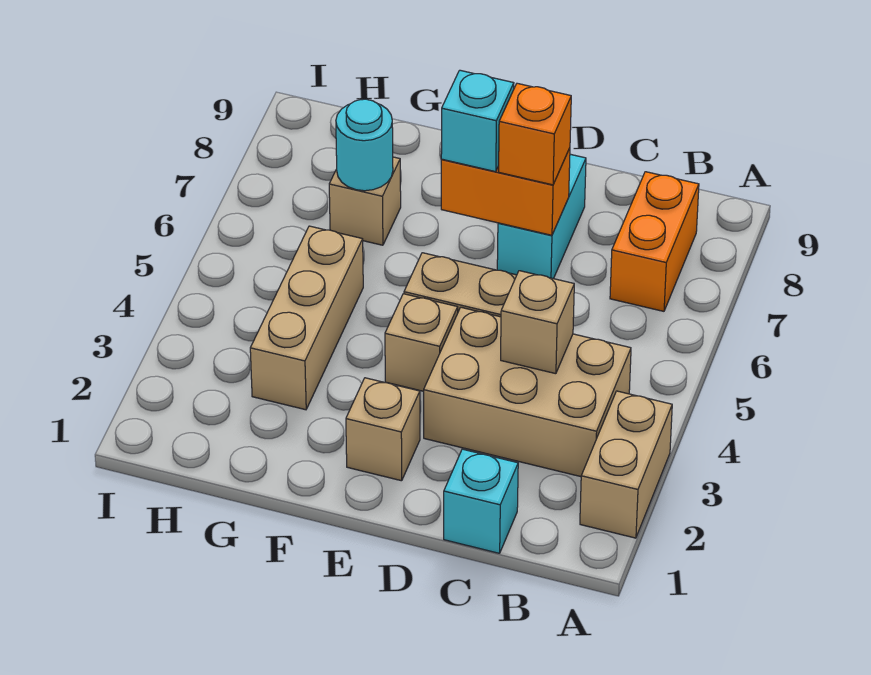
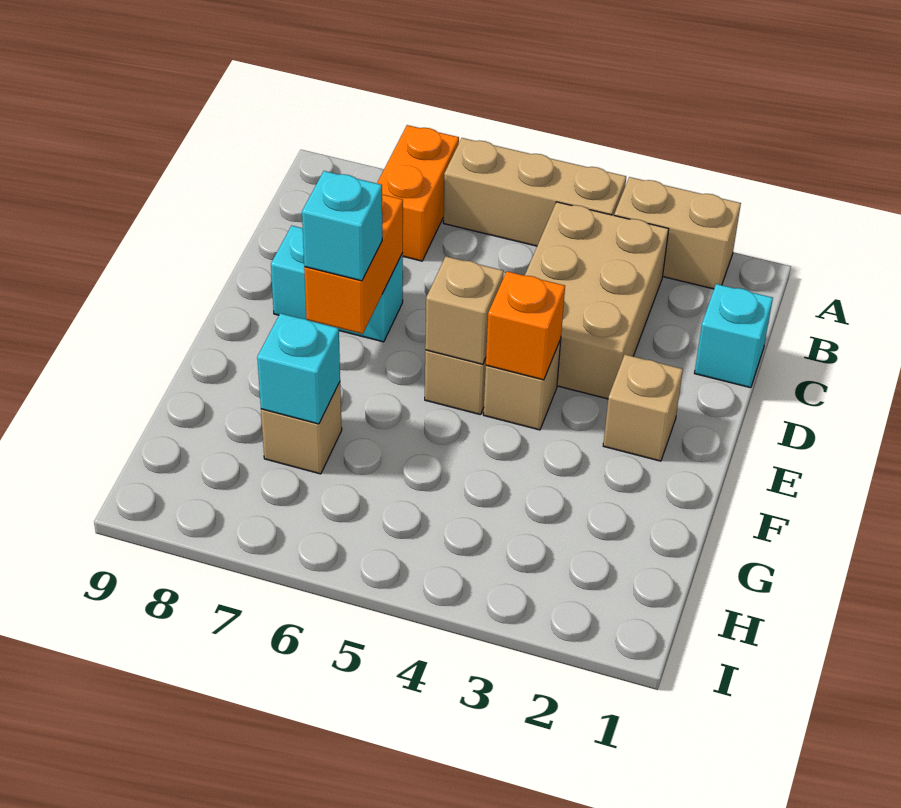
orange 1x2 brick [610,172,699,311] -> orange 1x2 brick turned to [377,125,459,261]
tan 1x1 brick [501,271,574,374] -> tan 1x1 brick moved to [425,256,504,364]
orange 1x1 brick [499,83,571,185] -> orange 1x1 brick moved to [486,271,565,380]
tan 1x3 brick [250,226,363,410] -> tan 1x3 brick moved to [443,138,626,246]
cyan 1x1 round brick [336,99,393,191] -> cyan 1x1 brick [257,313,340,424]

